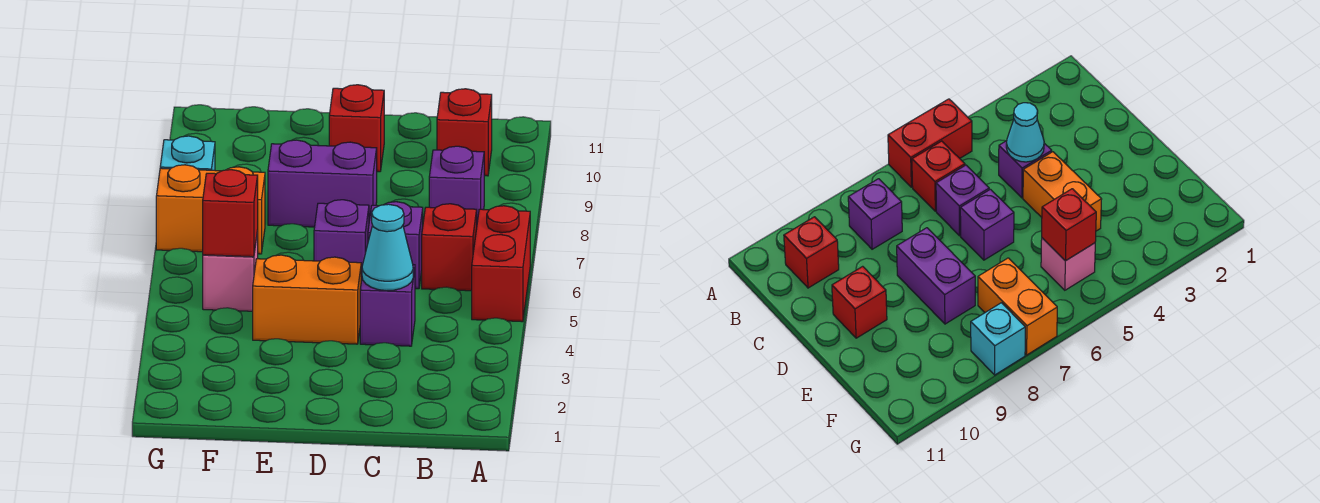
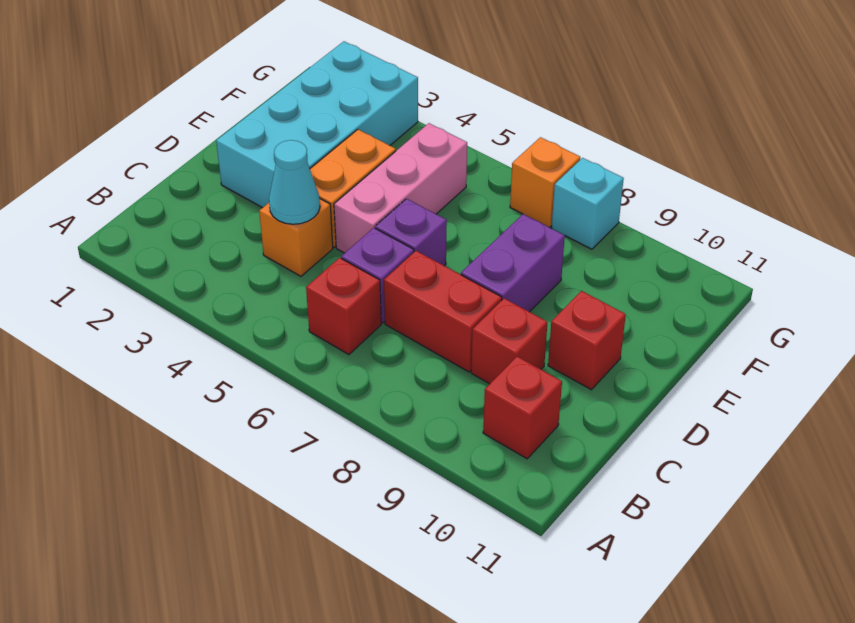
red 1x2 brick [472,206,530,322] -> red 1x2 brick moved to [384,251,502,372]
purple 1x1 brick [429,146,484,222] -> none
purple 1x1 brick [360,265,415,346] -> orange 1x1 brick [259,198,333,276]
none -> cyan 2x4 brick [216,41,418,208]
pink 1x1 brick [203,231,258,311] -> pink 1x3 brick [334,123,467,253]
red 1x1 brick [203,170,258,257] -> red 1x1 brick moved to [471,298,548,384]
orange 1x2 brick [156,165,265,254] -> orange 1x1 brick [510,137,580,227]

